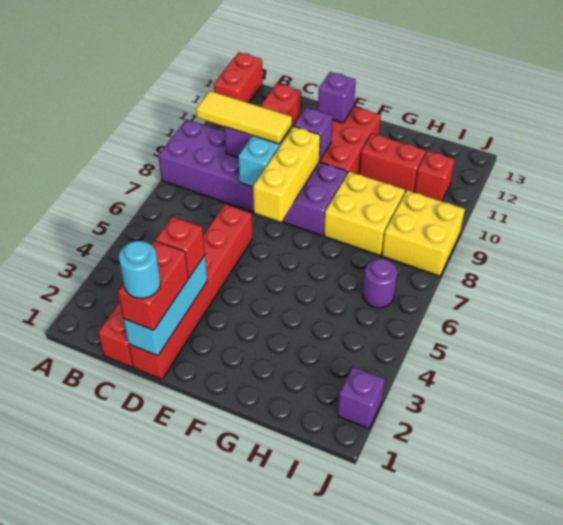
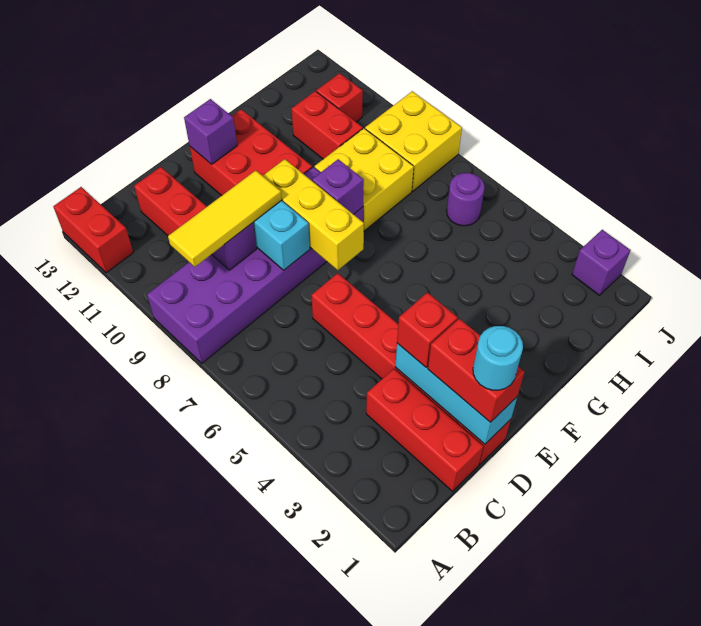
purple 1x1 brick [294,108,333,161] -> purple 1x1 brick moved to [312,159,364,214]
red 1x2 brick [359,133,426,192] -> red 1x2 brick turned to [292,91,363,159]

